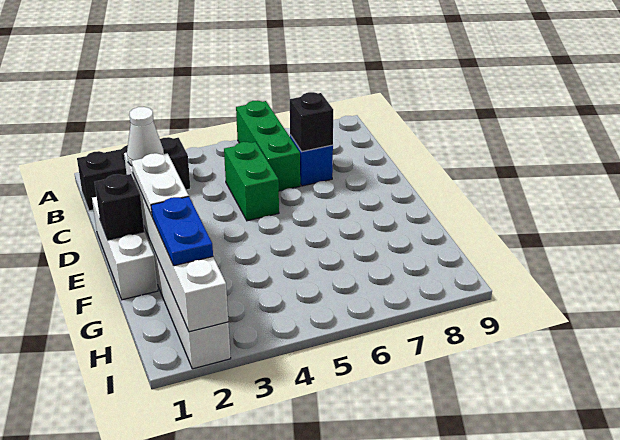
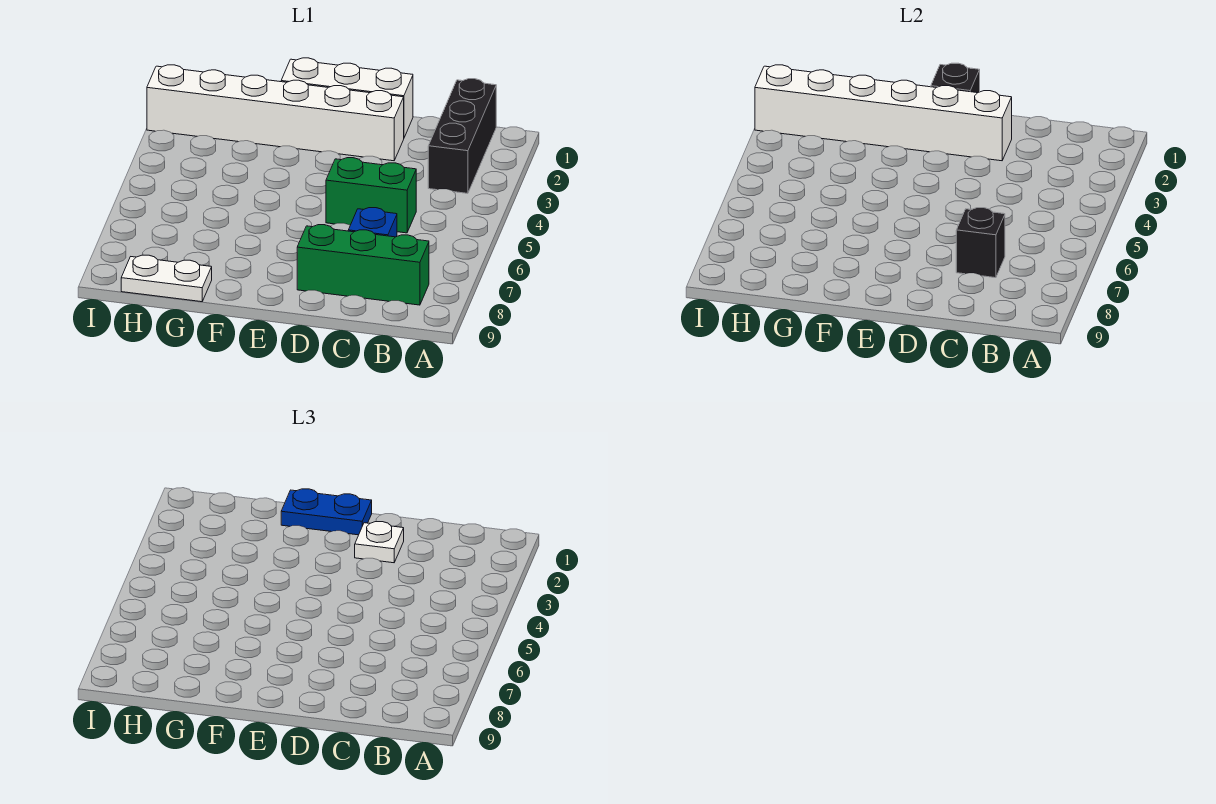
green 1x3 brick [236,101,300,191] -> green 1x3 brick moved to [297,225,429,305]
white 1x1 cone [127,107,164,166] -> white 1x1 plate [355,522,404,563]
white 1x2 plate [132,153,189,215] -> white 1x2 plate moved to [121,255,212,302]
blue 1x2 plate [151,197,213,266] -> blue 1x2 plate moved to [281,489,372,535]

